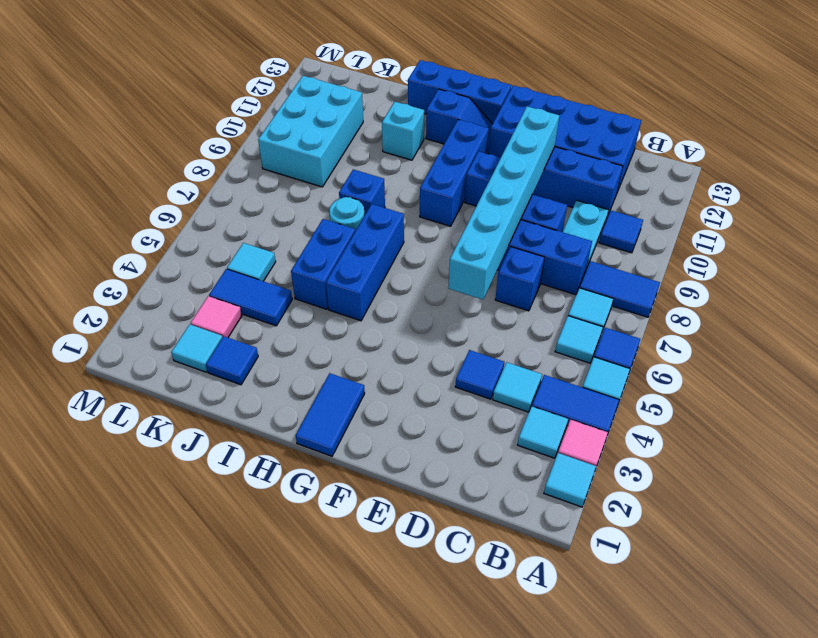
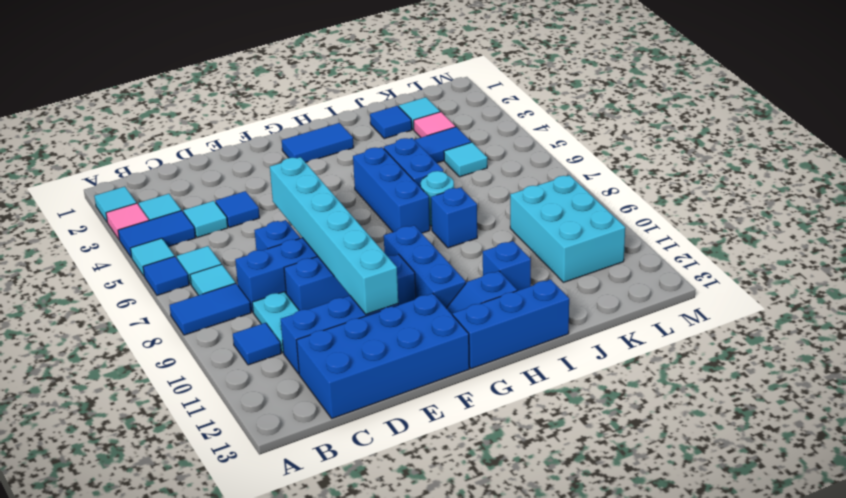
blue 1x2 tile [296,373,365,456] -> blue 1x2 tile turned to [282,123,354,162]
cyan 1x1 brick [382,102,424,160] -> blue 1x1 brick [483,241,531,291]

